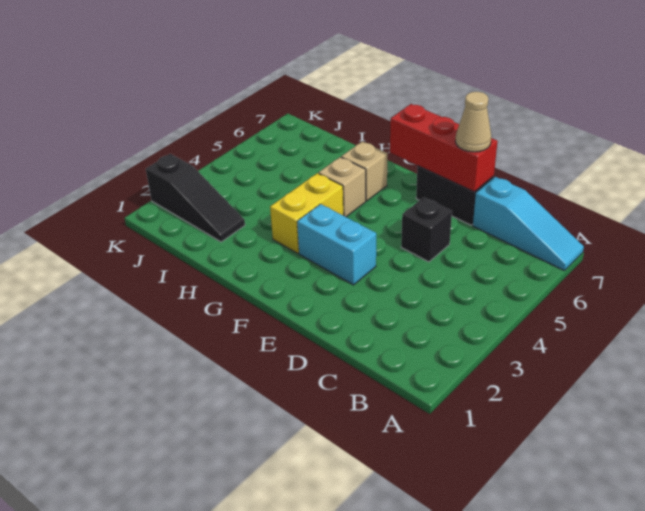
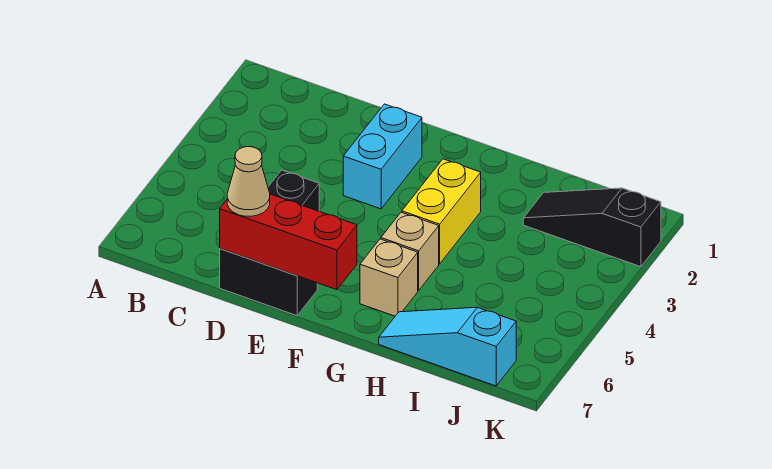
cyan 1x3 slope [473,177,584,271] -> cyan 1x3 slope moved to [379,307,516,386]
cyan 1x2 brick [297,204,376,285] -> cyan 1x2 brick turned to [343,104,422,209]

